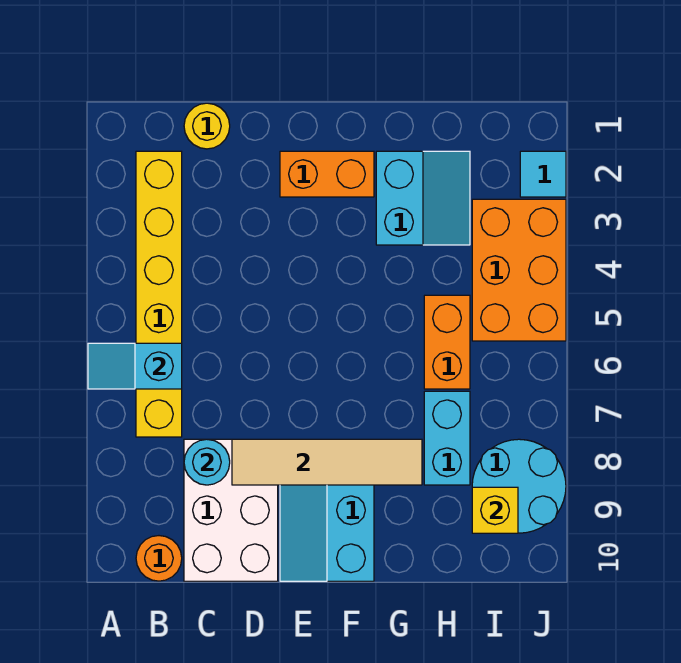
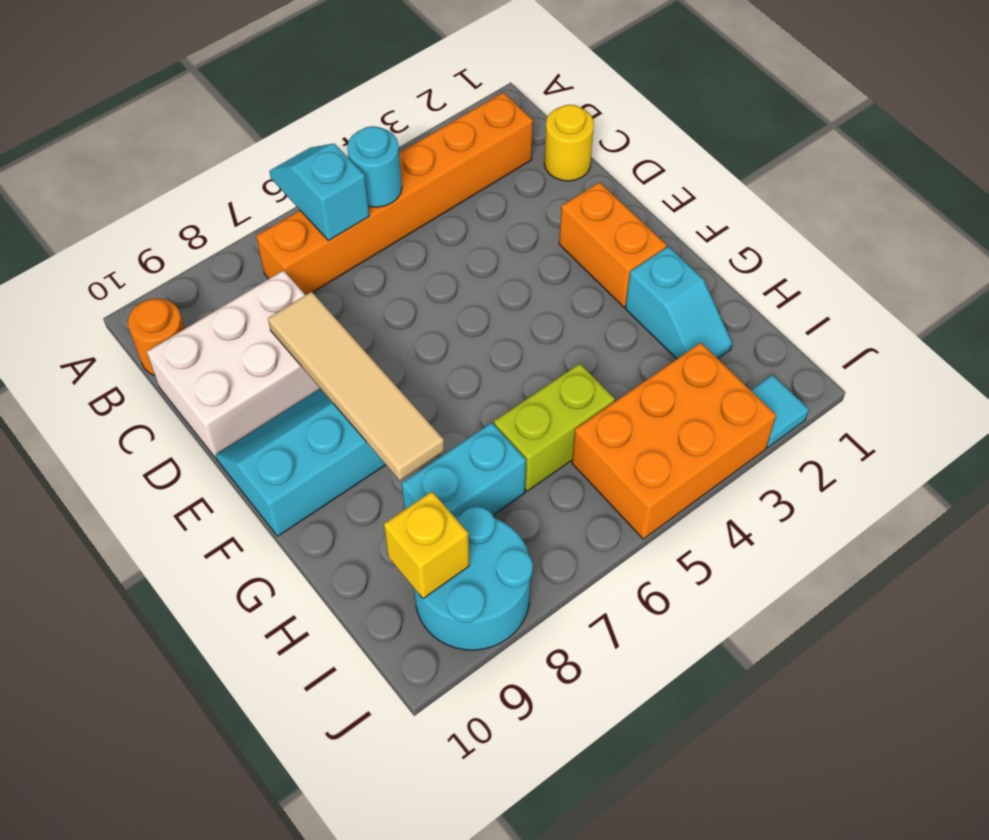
yellow 1x6 brick [136,151,182,437] -> orange 1x6 brick [256,92,533,295]
cyan 1x1 round brick [184,439,230,485] -> cyan 1x1 round brick moved to [347,126,402,207]
cyan 2x2 slope [376,151,470,245] -> cyan 1x2 slope [625,246,732,359]
orange 1x2 brick [424,295,470,389] -> lime 1x2 brick [494,364,615,491]

